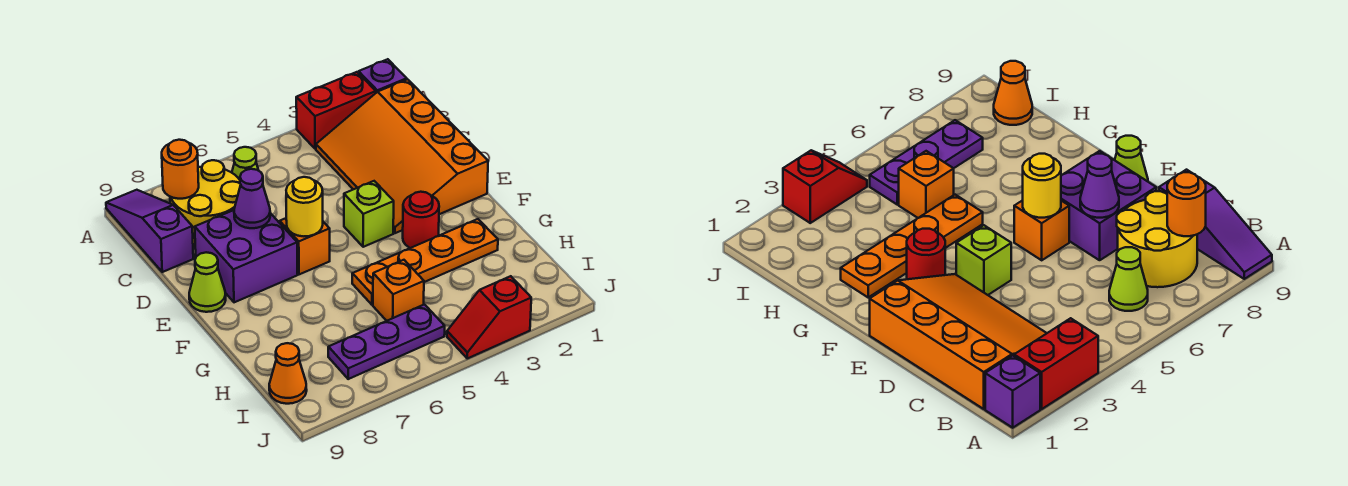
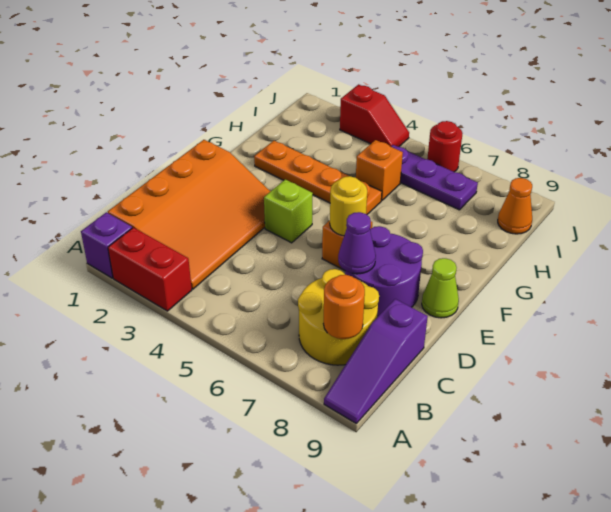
lime 1x1 cone [232,147,259,180] -> none
purple 2x2 brick [195,210,298,302] -> purple 2x2 round brick [345,226,423,317]
red 1x1 round brick [403,192,439,248] -> red 1x1 round brick moved to [427,121,463,172]

